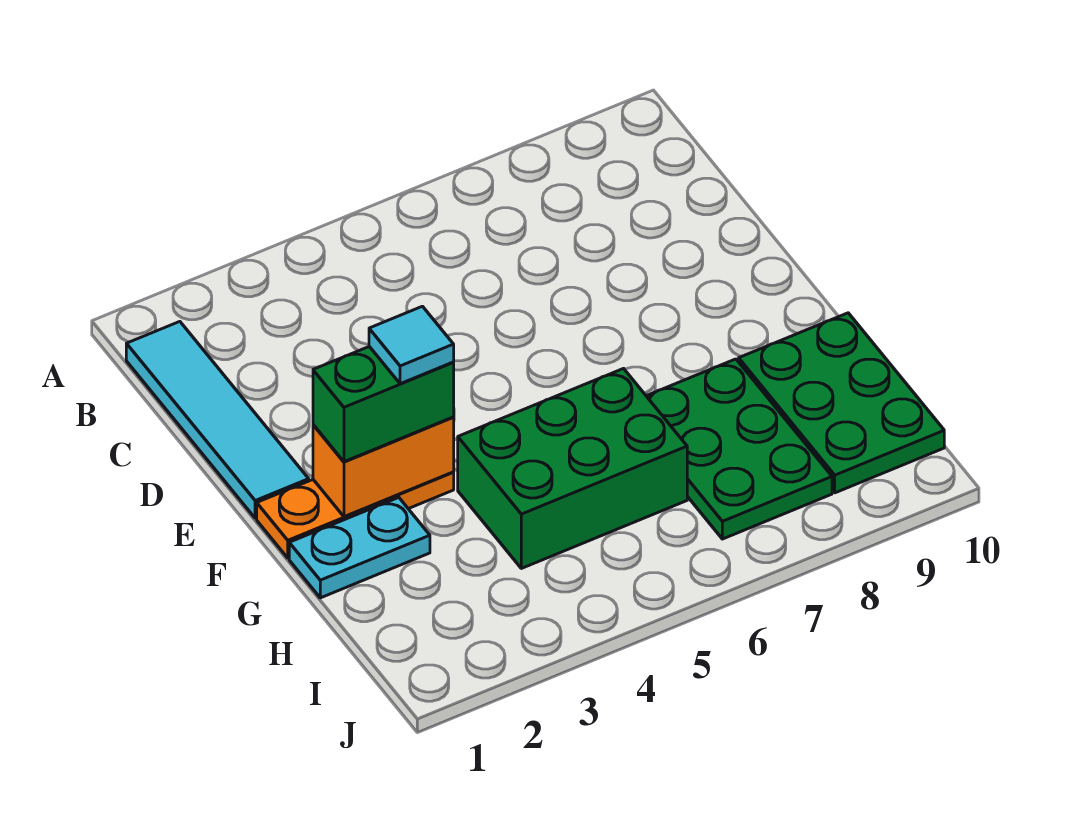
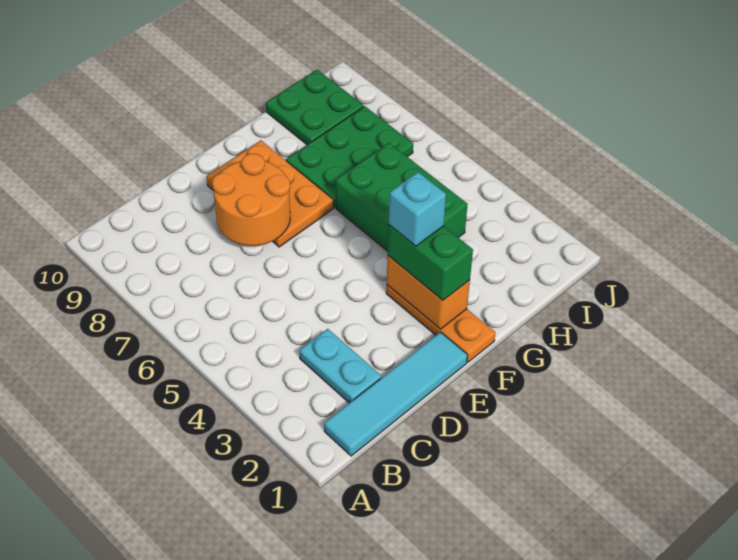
none -> orange 2x2 round brick [212,154,290,246]
none -> orange 2x3 plate [207,140,333,247]
cyan 1x1 tile [369,306,454,384] -> cyan 1x1 brick [389,172,446,246]
cyan 1x2 plate [289,498,430,598] -> cyan 1x2 plate moved to [299,329,381,403]
green 2x3 plate [739,313,944,493] -> green 2x2 plate [266,70,364,145]

